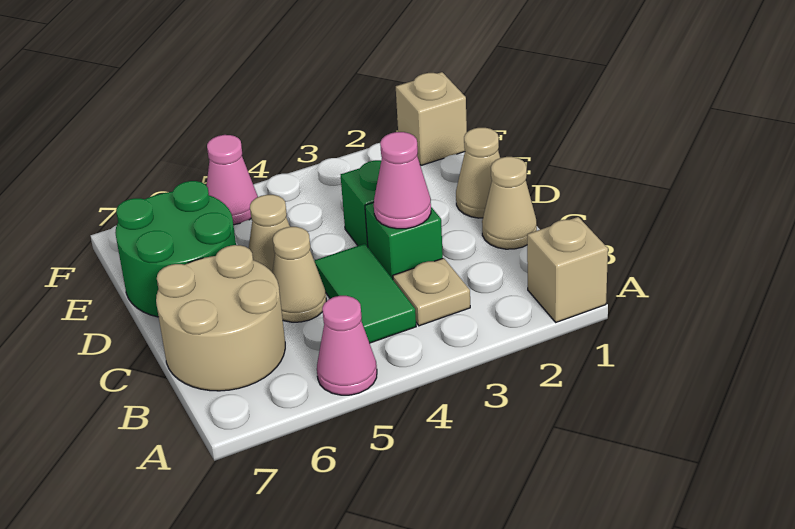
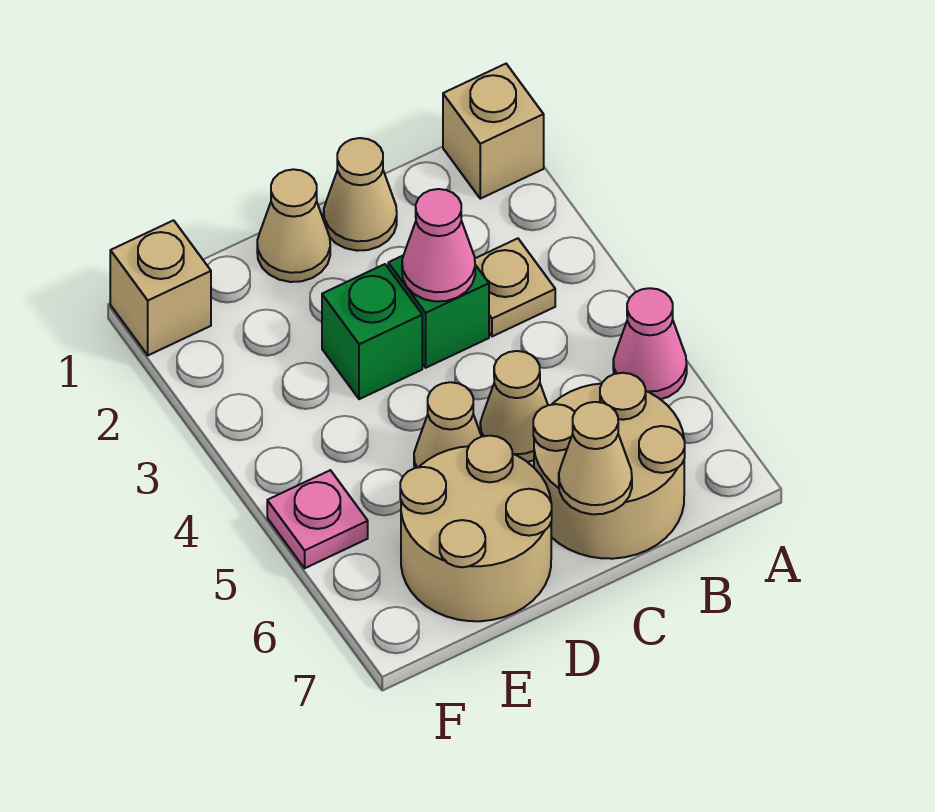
green 1x2 tile [314,244,416,343] -> none
none -> tan 1x1 cone [559,402,632,514]
green 2x2 round brick [115,181,236,317] -> tan 2x2 round brick [400,436,552,621]
pink 1x1 cone [207,135,258,225] -> pink 1x1 plate [267,470,368,568]

